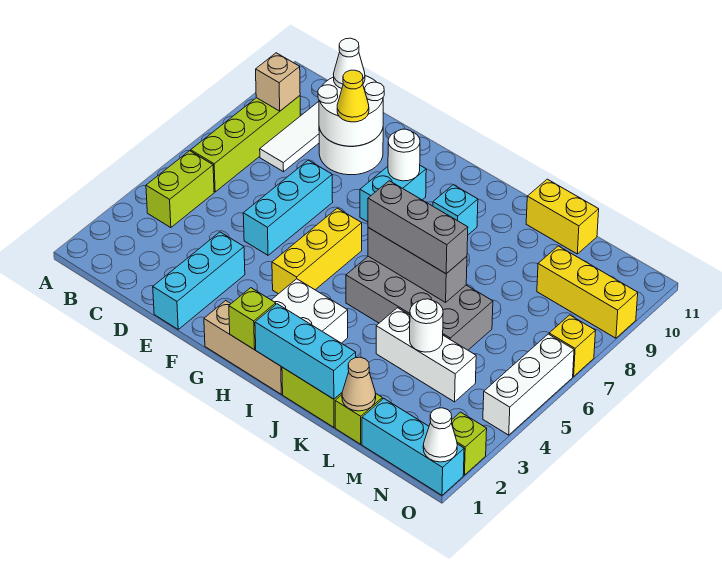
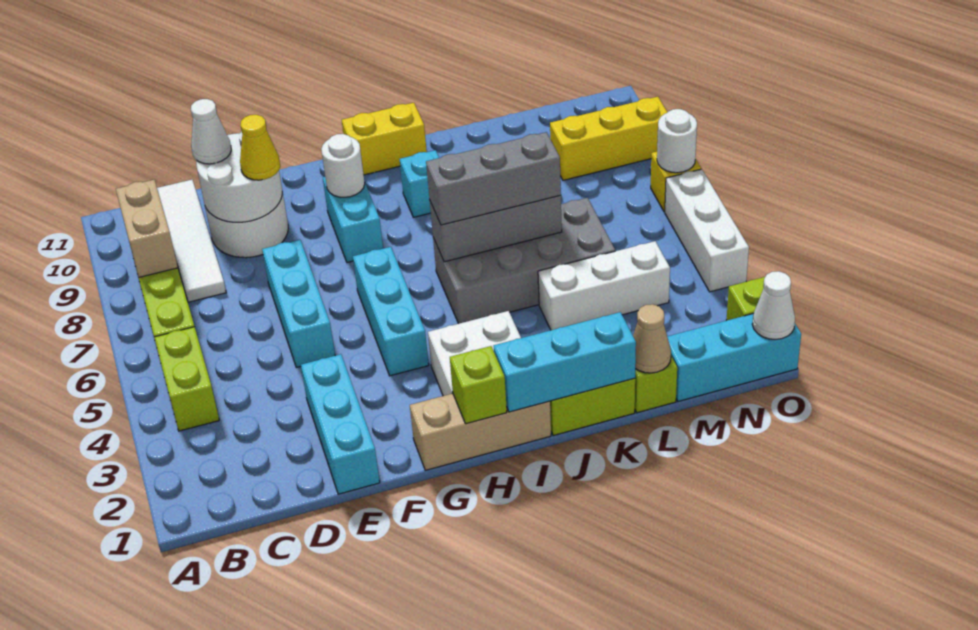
tan 1x1 brick [256,53,300,111] -> tan 1x2 brick [116,180,178,277]
yellow 1x3 brick [272,208,362,294] -> cyan 1x3 brick [353,247,429,376]
yellow 1x2 brick [526,179,599,254] -> yellow 1x2 brick moved to [342,103,427,175]
white 1x1 round brick [410,299,443,352] -> white 1x1 round brick moved to [657,109,697,173]

